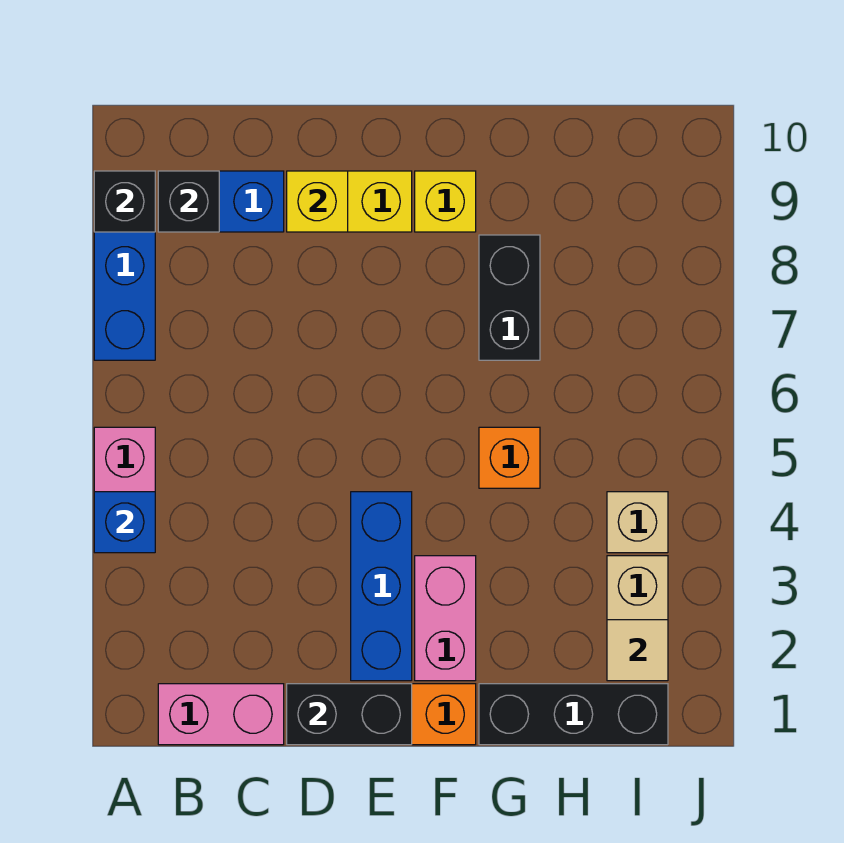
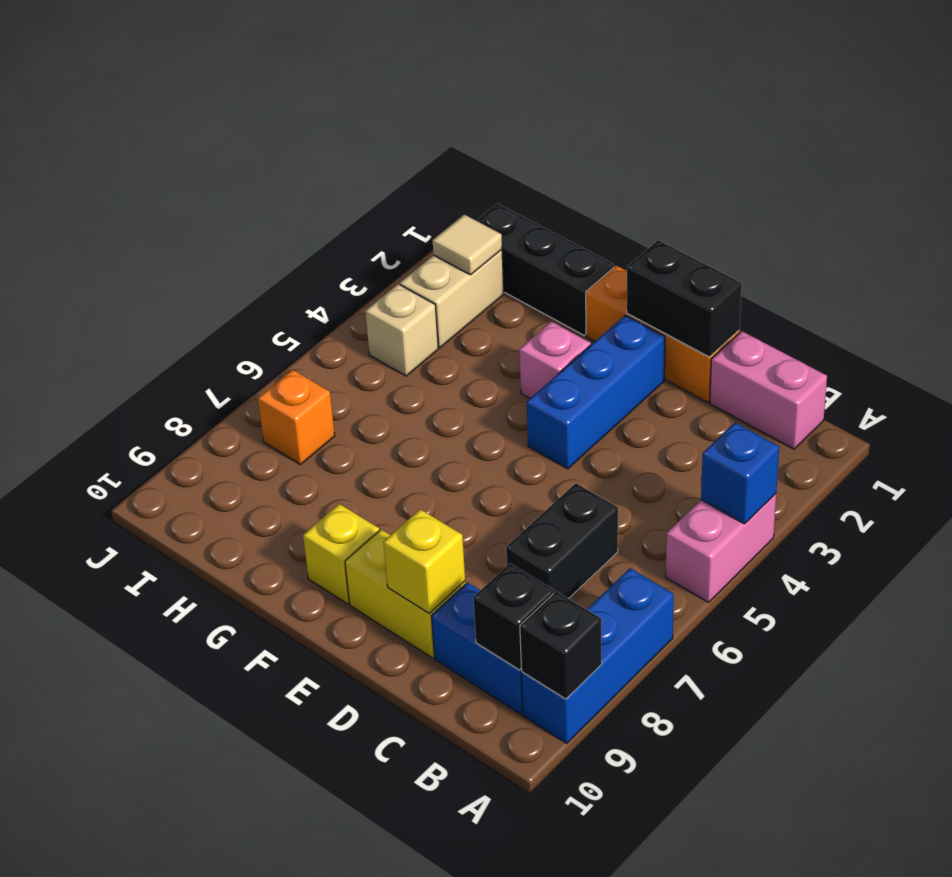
pink 1x2 brick [415,556,476,681] -> pink 1x1 brick [519,322,591,398]
orange 1x1 brick [479,427,540,488] -> orange 1x1 brick moved to [258,369,335,465]
black 1x2 brick [479,235,540,360] -> black 1x2 brick moved to [506,483,618,599]

